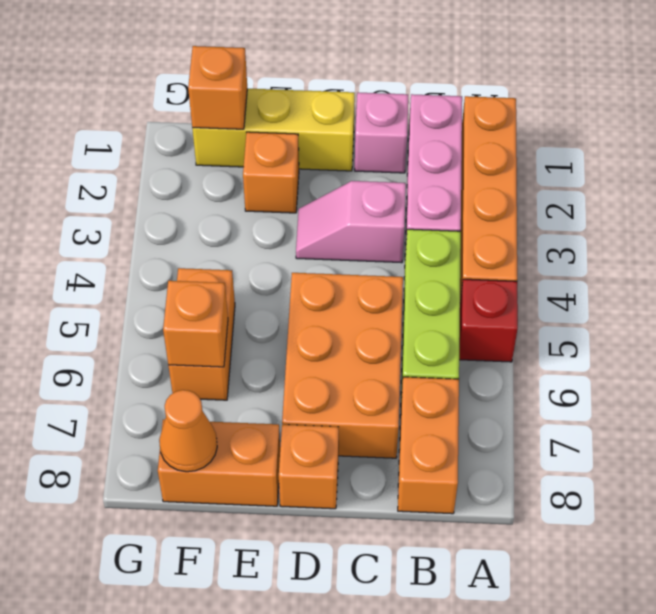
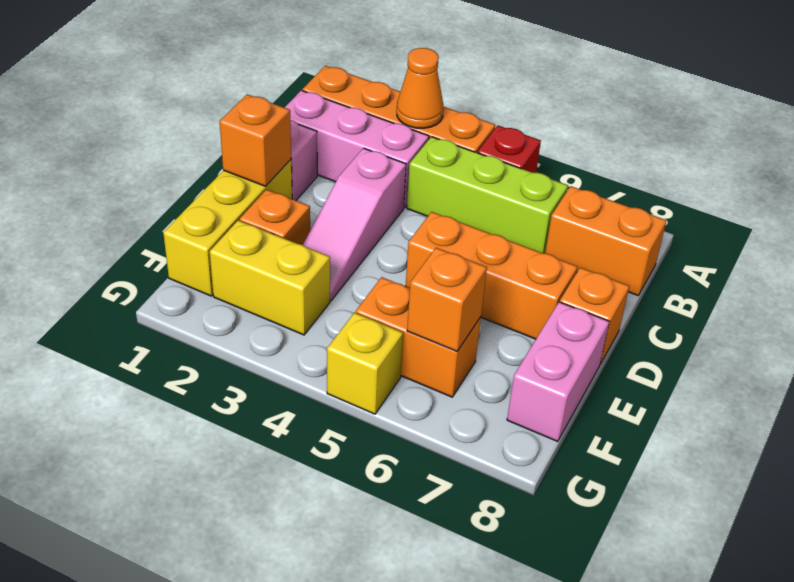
pink 1x2 slope [296,181,406,263] -> pink 1x3 slope [303,148,406,301]
orange 2x3 brick [282,273,403,458] -> orange 1x3 brick [406,212,577,339]
orange 1x2 brick [158,420,280,506] -> pink 1x2 brick [507,302,609,442]
orange 1x1 brick [188,46,247,129] -> orange 1x1 brick moved to [220,94,291,186]
none -> yellow 1x2 brick [210,220,330,335]
orange 1x1 cone [159,390,217,472] -> orange 1x1 cone moved to [397,48,444,128]
none -> yellow 1x1 brick [327,313,403,414]

